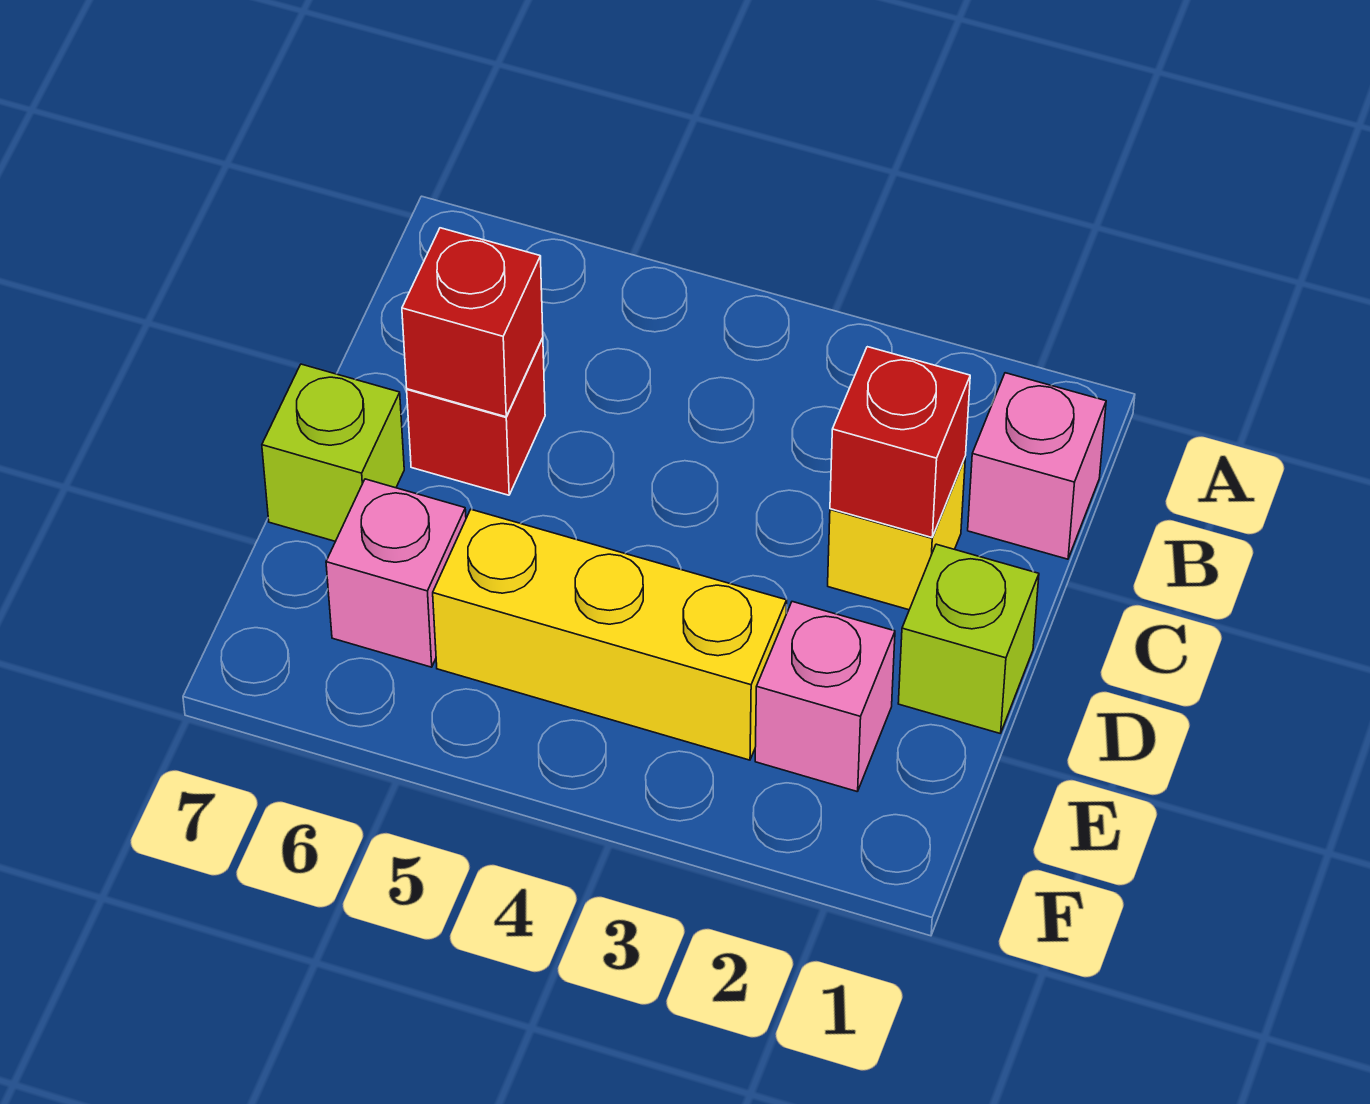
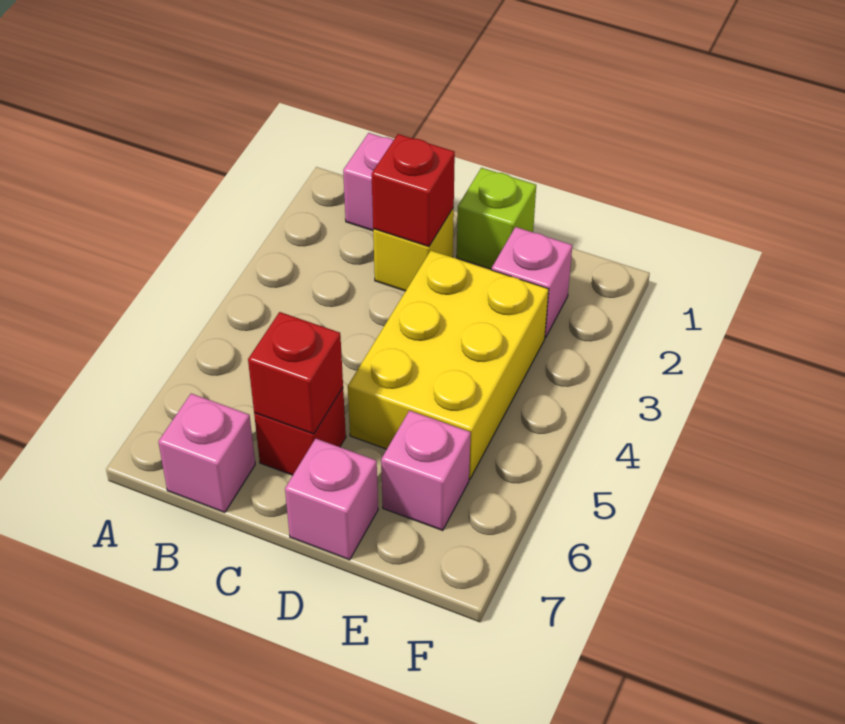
none -> pink 1x1 brick [158,394,255,512]
lime 1x1 brick [262,364,404,541] -> pink 1x1 brick [285,439,378,560]
yellow 1x3 brick [433,509,787,760] -> yellow 2x3 brick [348,251,549,479]

